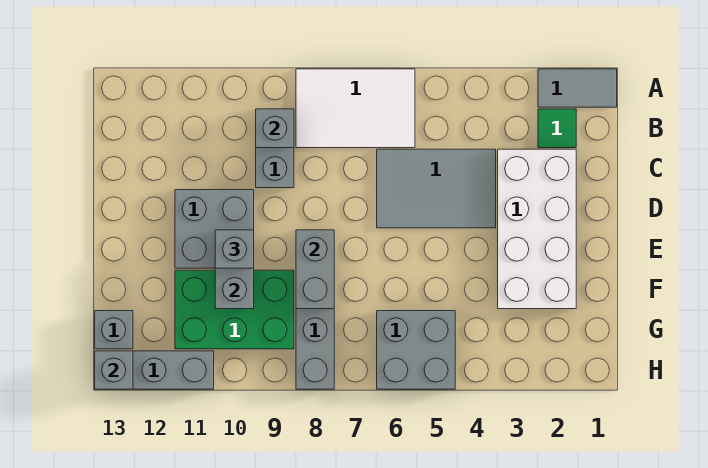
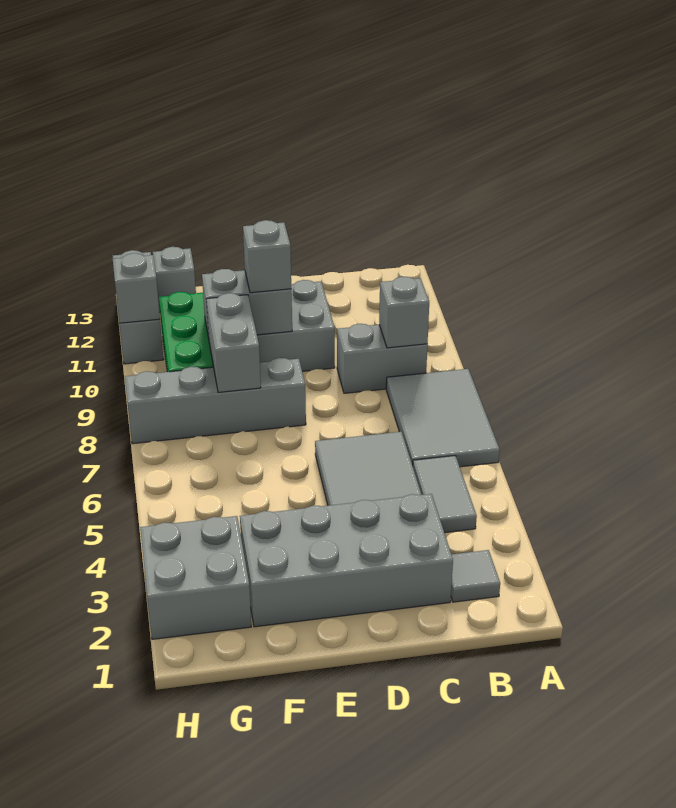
grey 1x2 tile [538,69,617,107] -> grey 1x2 tile moved to [413,456,477,533]
white 2x3 tile [296,69,415,148] -> grey 2x3 tile [386,369,500,467]
green 1x1 tile [538,109,576,148] -> grey 1x1 tile [451,550,500,602]
white 2x4 brick [498,149,576,309] -> grey 2x4 brick [240,494,453,627]
grey 1x2 brick [296,230,334,309] -> grey 1x2 brick turned to [206,293,261,392]
grey 2x2 brick [377,311,455,389] -> grey 2x2 brick moved to [140,516,251,639]
grey 1x1 brick [95,351,133,389] -> grey 1x1 brick moved to [113,253,160,323]

